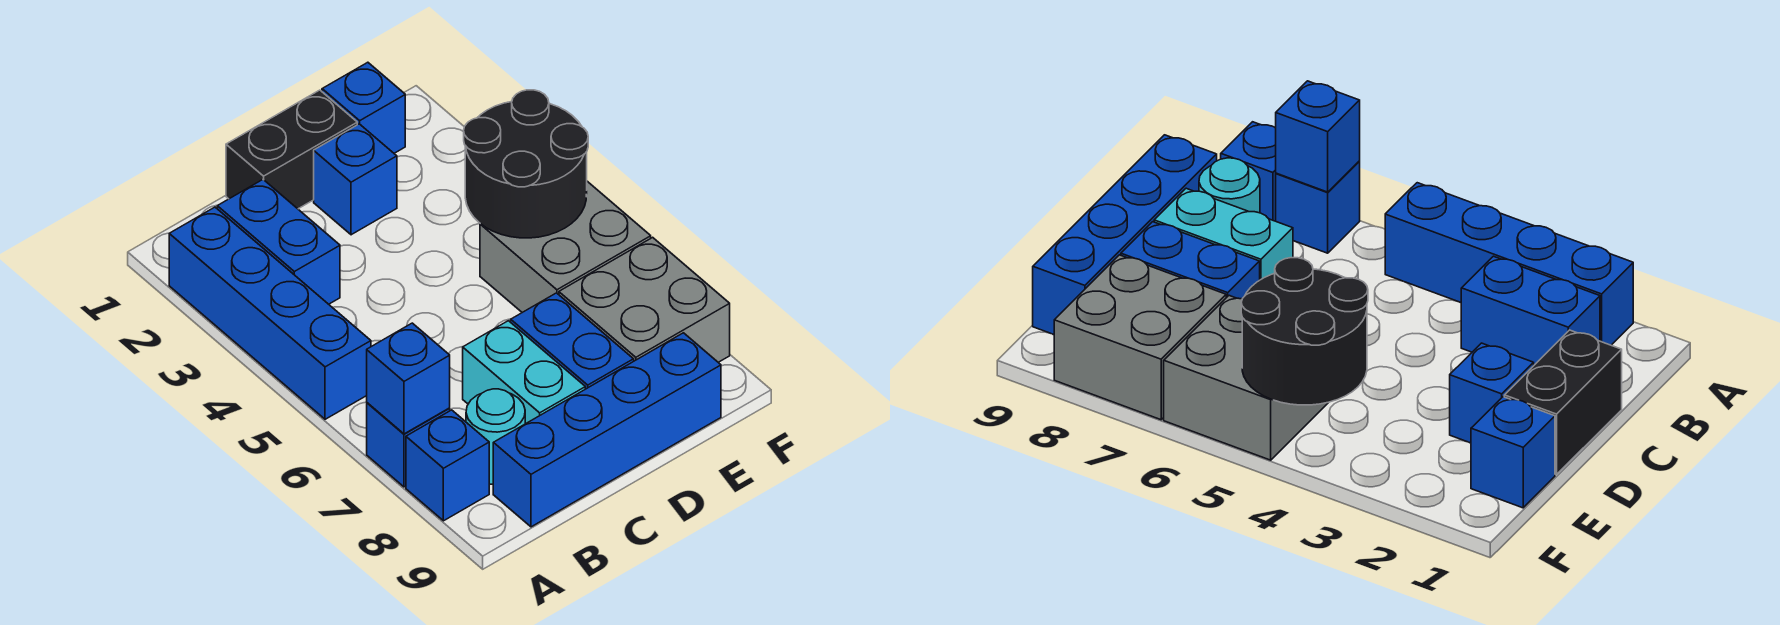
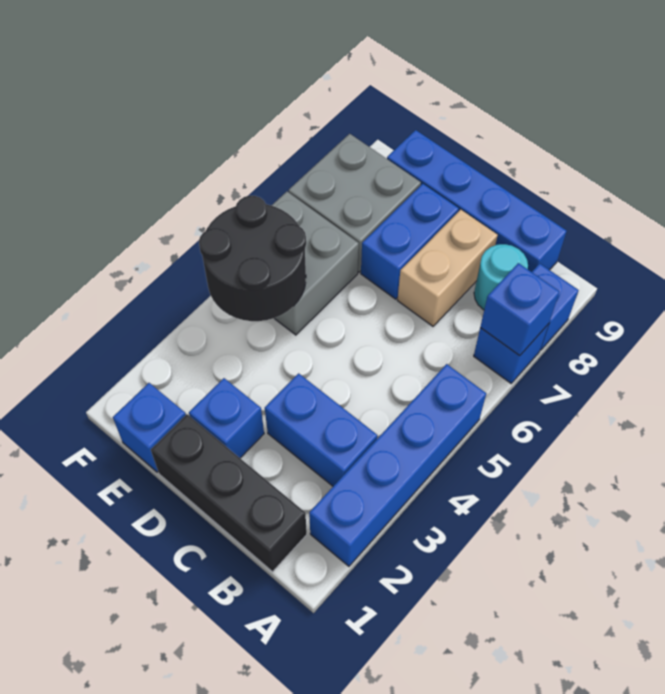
blue 1x2 brick [217,180,340,304] -> blue 1x2 brick turned to [265,373,377,486]
black 1x2 brick [226,90,357,209] -> black 1x3 brick [151,415,307,572]
cyan 1x2 brick [463,321,585,424] -> tan 1x2 brick [397,210,498,326]

